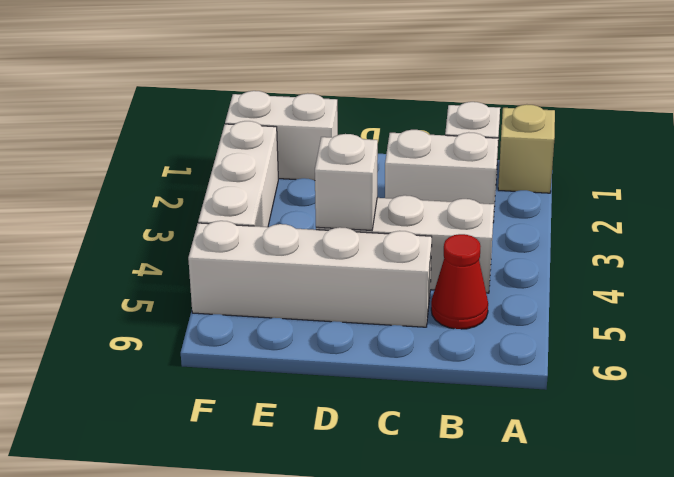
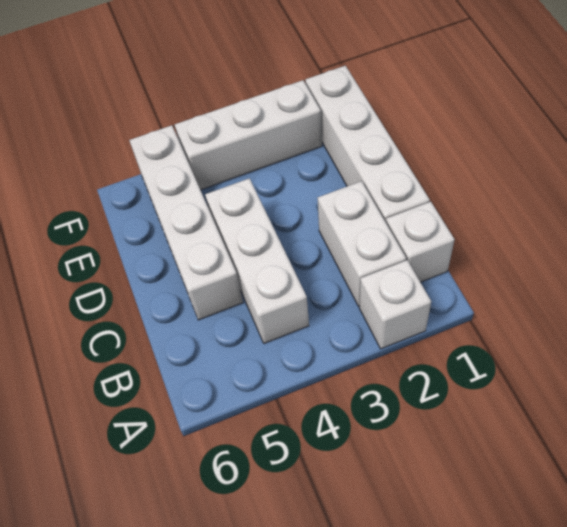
tan 1x1 brick [498,104,555,193] -> none
red 1x1 cone [431,234,488,329] -> none
white 1x1 brick [315,134,378,230] -> white 1x1 brick moved to [359,260,431,349]
white 1x2 brick [225,91,338,181] -> white 1x4 brick [305,66,430,222]

